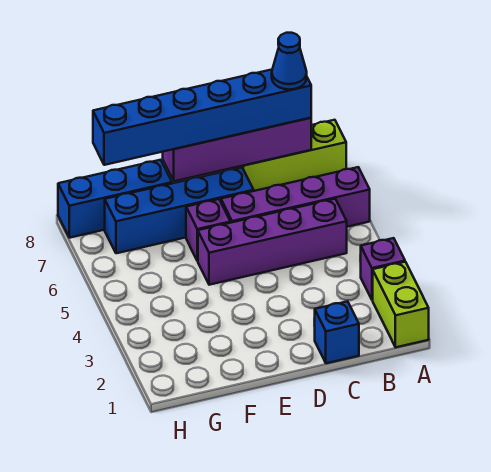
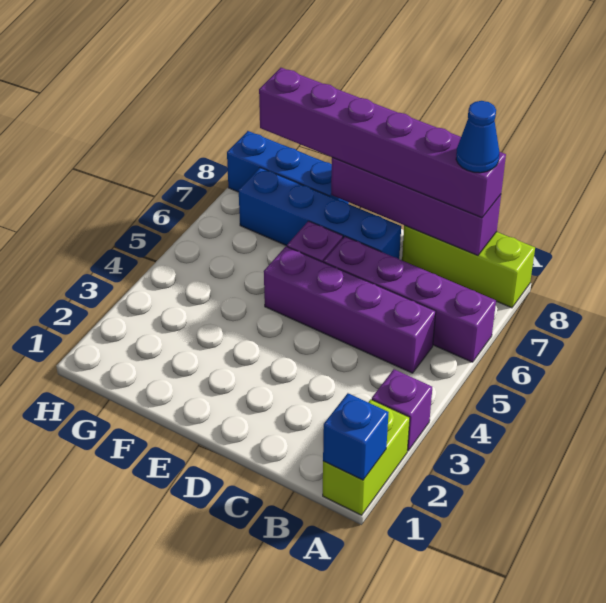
blue 1x6 brick [93,70,311,165] -> purple 1x6 brick [259,68,506,218]
blue 1x1 brick [315,301,359,363] -> blue 1x1 brick moved to [323,393,389,480]

